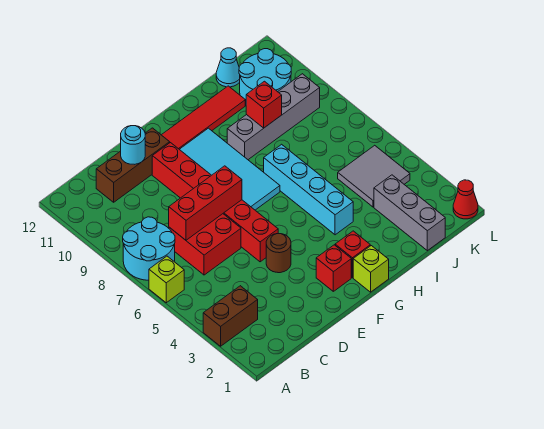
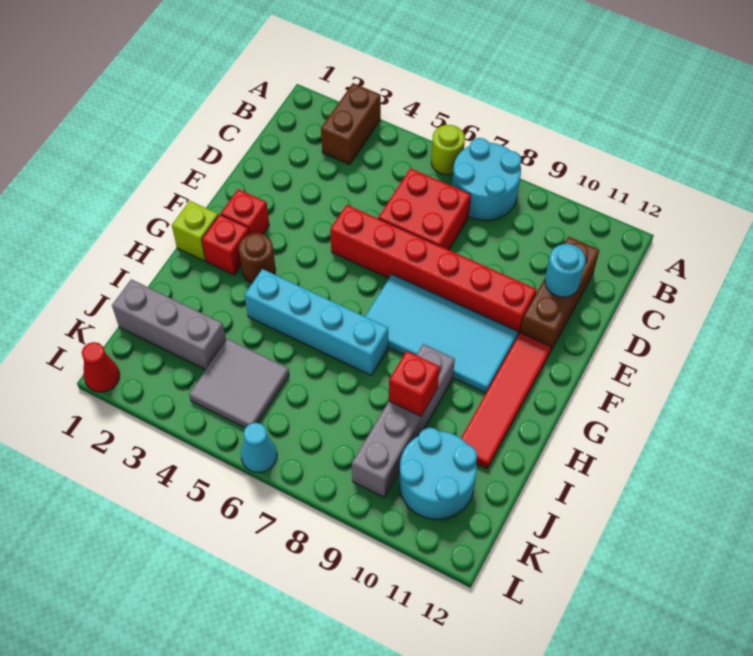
lime 1x1 brick [149,256,184,303] -> lime 1x1 round brick [431,125,465,175]
red 1x3 brick [169,166,242,240] -> none
brown 1x1 round brick [266,234,291,273] -> brown 1x1 round brick moved to [239,233,275,283]
cyan 1x1 cone [216,48,240,87] -> cyan 1x1 cone moved to [241,423,277,472]

